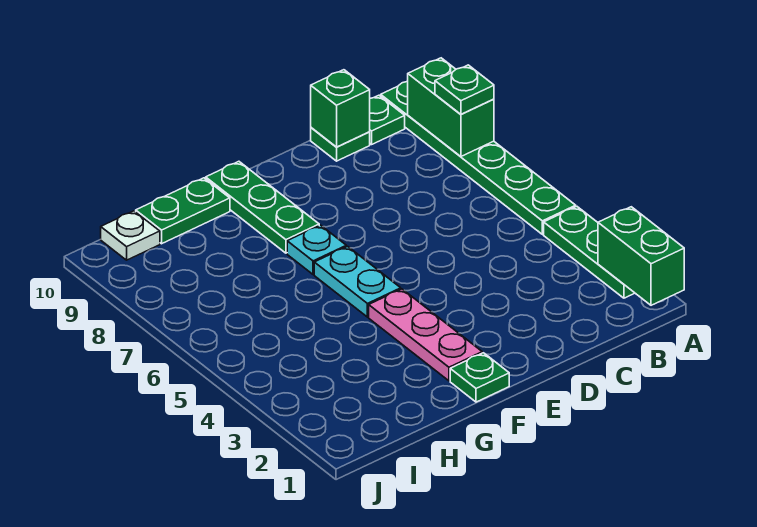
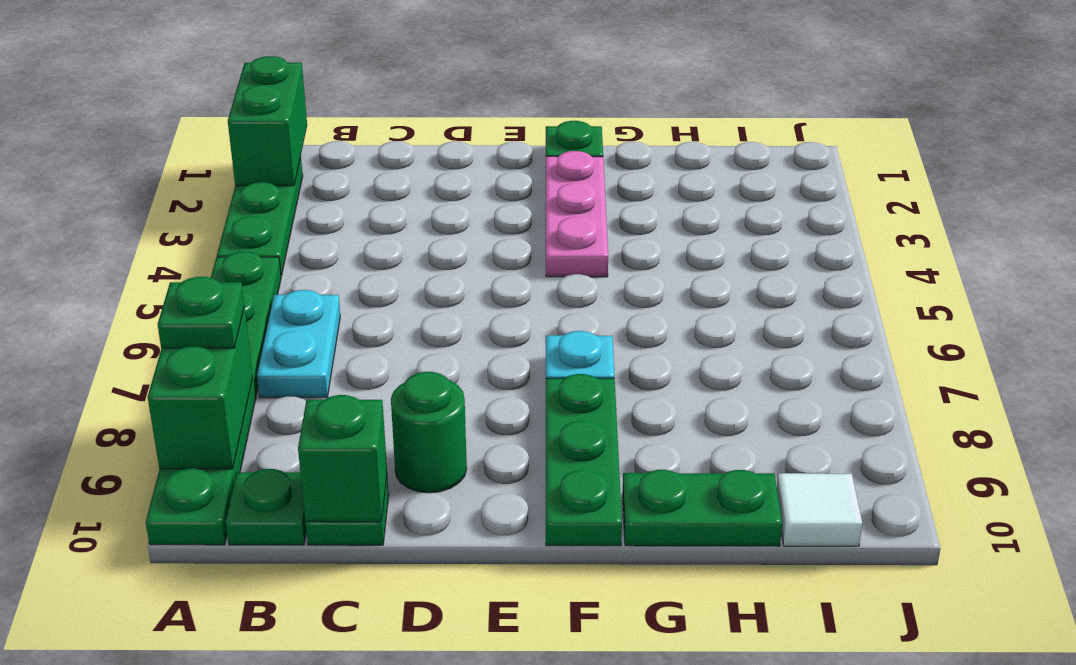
none -> green 1x1 round brick [391,372,467,493]
cyan 1x2 plate [314,246,401,317] -> cyan 1x2 plate moved to [257,290,340,398]
white 1x1 plate [101,211,160,260] -> white 1x1 tile [777,473,862,546]

